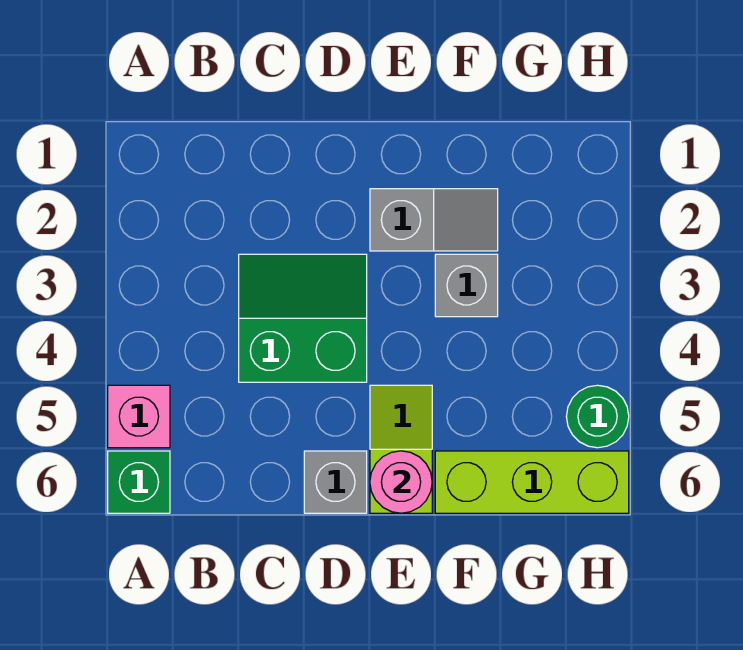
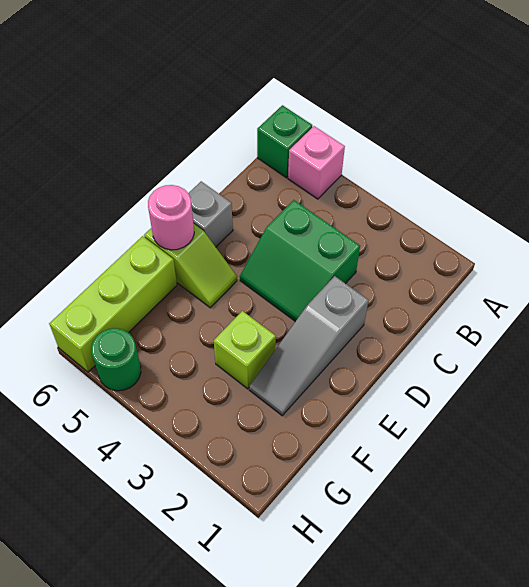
green 2x2 slope [239,254,367,382] -> green 2x2 slope turned to [240,200,360,321]
grey 1x2 slope [370,189,498,251] -> grey 1x3 slope [249,276,368,416]
grey 1x1 brick [435,254,498,317] -> lime 1x1 brick [214,311,276,389]

